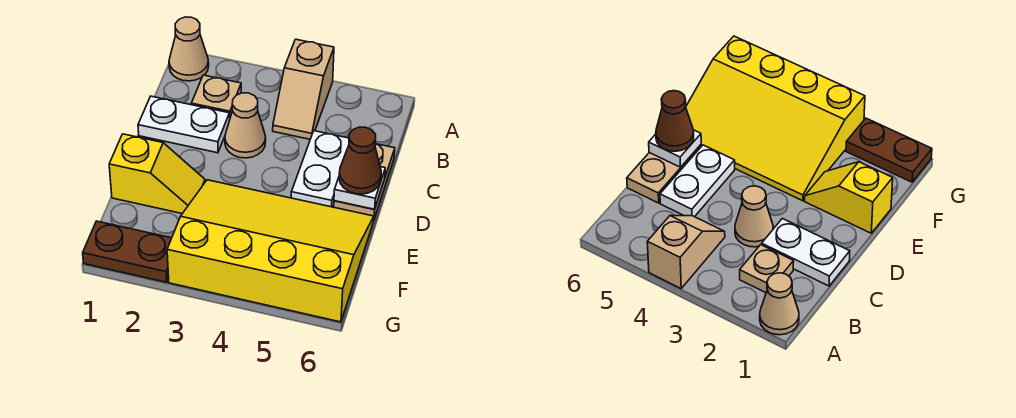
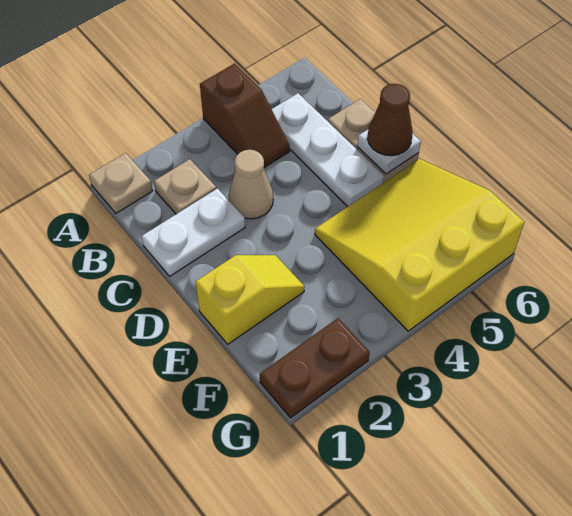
tan 1x1 cone [169,17,209,81] -> tan 1x1 plate [89,153,153,213]
tan 1x2 slope [273,39,334,139] -> brown 1x2 slope [200,63,290,168]
white 1x2 plate [291,131,349,207] -> white 1x3 plate [272,93,384,207]
yellow 3x4 slope [167,180,374,322] -> yellow 3x3 slope [315,159,524,331]

